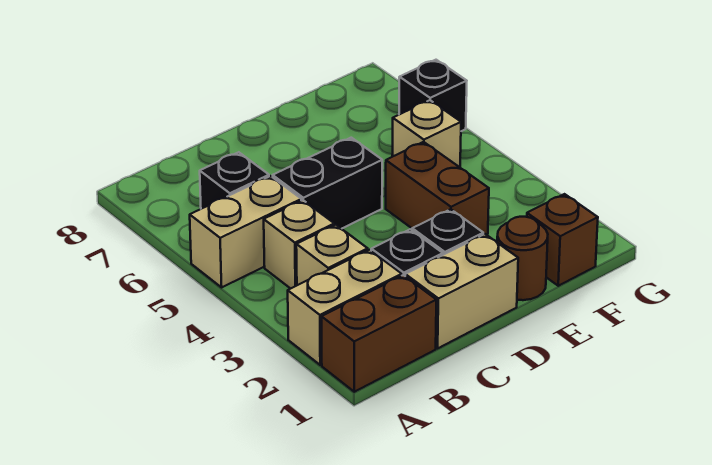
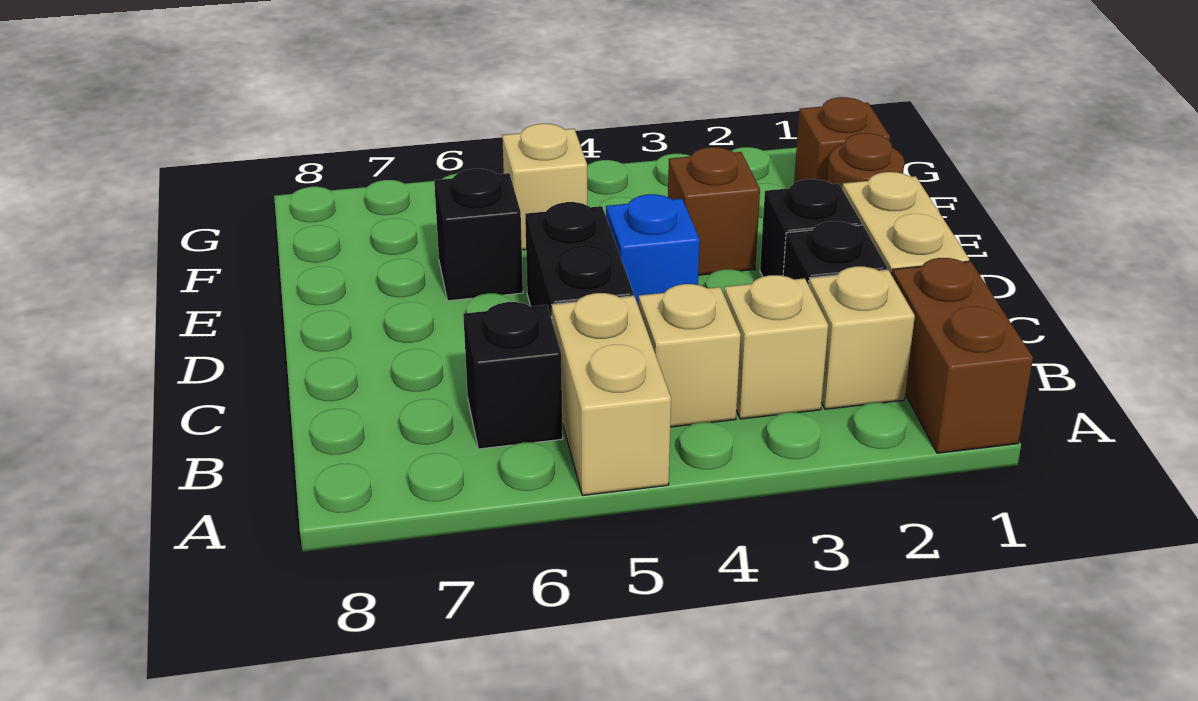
tan 1x2 brick [288,250,402,365] -> tan 1x1 brick [809,266,915,409]
none -> blue 1x1 brick [606,194,700,304]
brown 1x2 brick [386,142,489,235] -> brown 1x1 brick [668,147,760,275]
black 1x1 brick [399,60,467,131] -> black 1x1 brick moved to [434,169,523,301]

